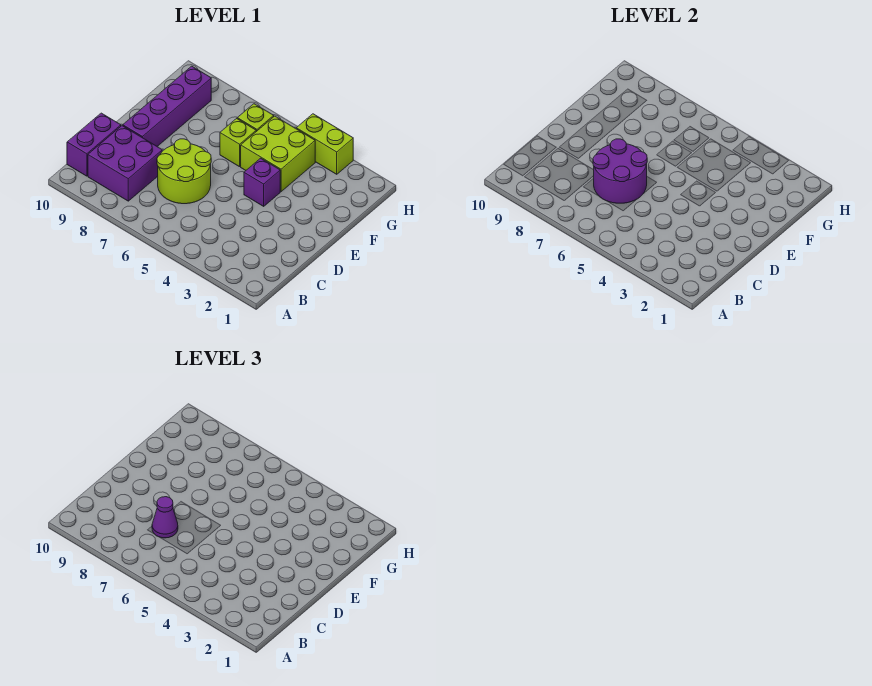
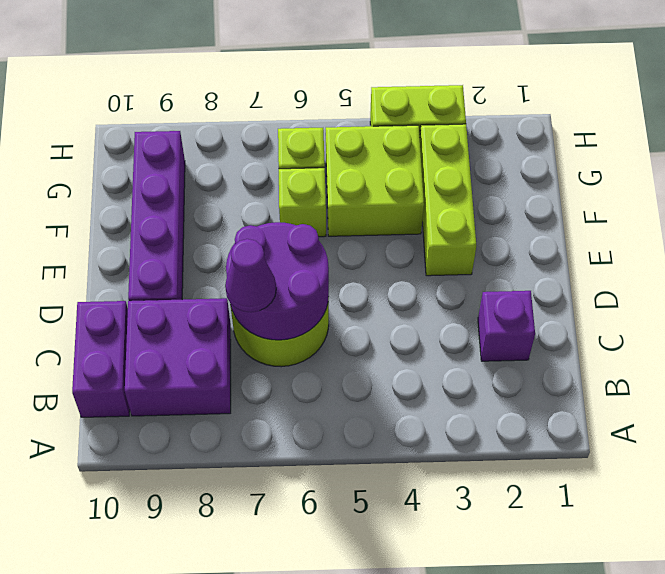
none -> lime 1x3 brick [420,124,476,276]
purple 1x1 brick [244,158,280,206] -> purple 1x1 brick moved to [478,291,535,361]

